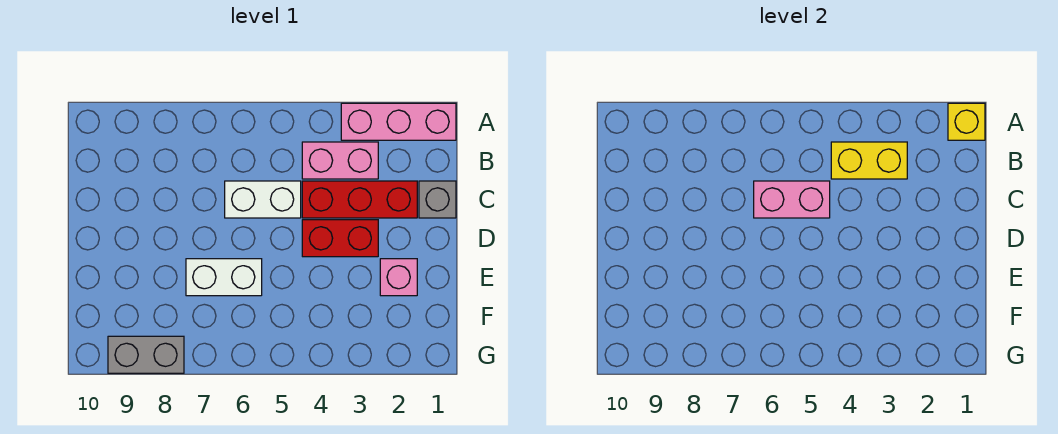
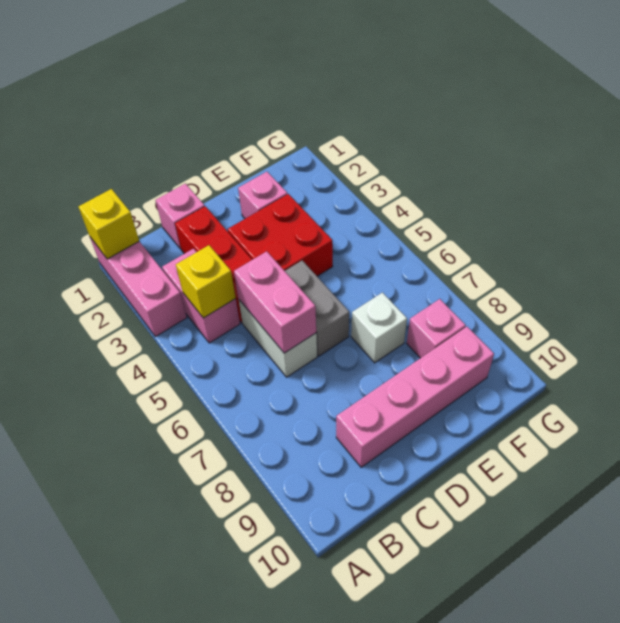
yellow 1x2 brick [831,142,907,179] -> yellow 1x1 brick [176,245,236,318]
grey 1x1 brick [419,181,456,218] -> pink 1x1 brick [156,184,205,249]
none -> pink 1x4 brick [336,327,494,467]
red 1x2 brick [302,220,378,257] -> red 2x2 brick [228,194,333,276]
white 1x2 brick [186,259,262,296] -> white 1x1 brick [351,293,407,363]
none -> pink 1x1 brick [407,299,466,358]
grey 1x2 brick [108,336,184,373] -> grey 1x2 brick moved to [285,261,349,356]

